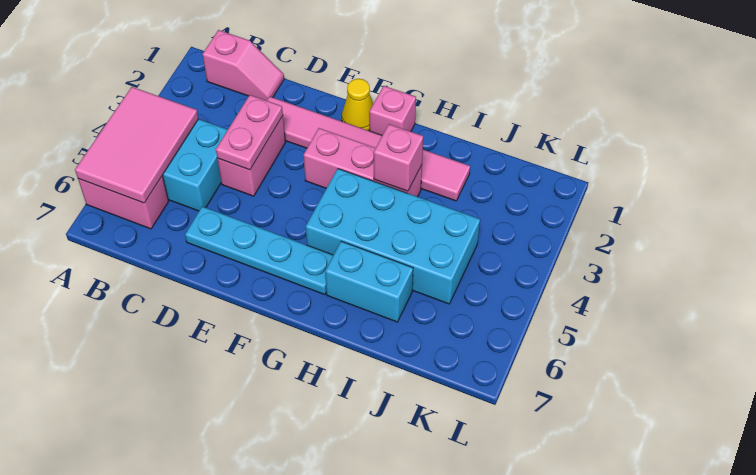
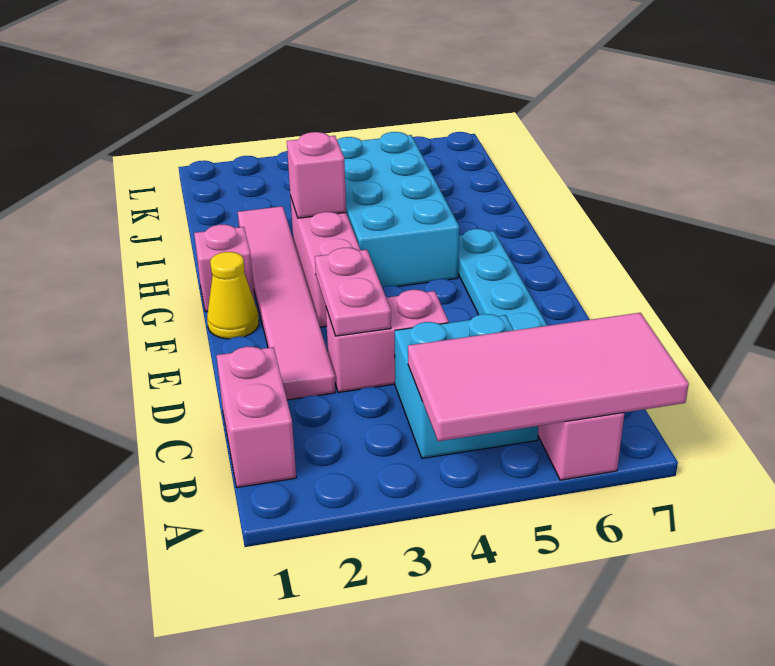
pink 2x3 tile [75,87,198,203] -> pink 2x4 tile [408,313,689,441]
pink 1x2 slope [203,30,284,101] -> pink 1x2 brick [216,347,296,488]
pink 1x2 plate [216,95,283,170] -> pink 1x2 plate turned to [315,248,391,336]
cyan 1x2 brick [325,241,413,322] -> none

